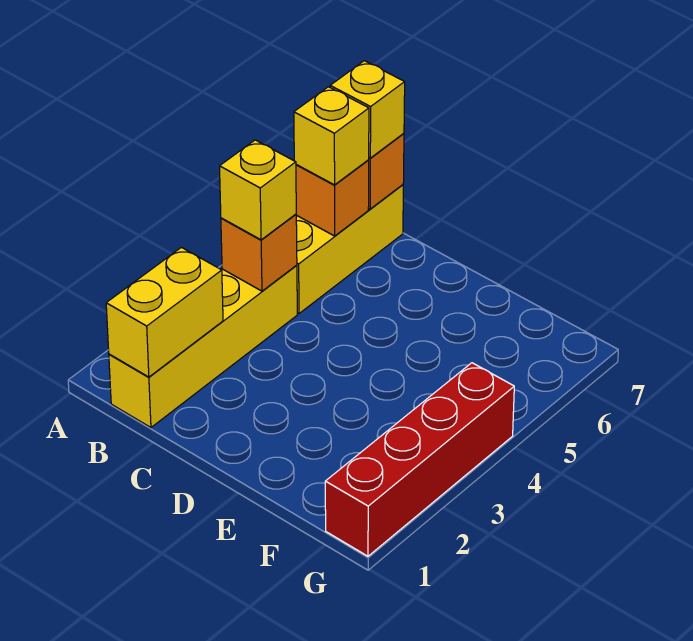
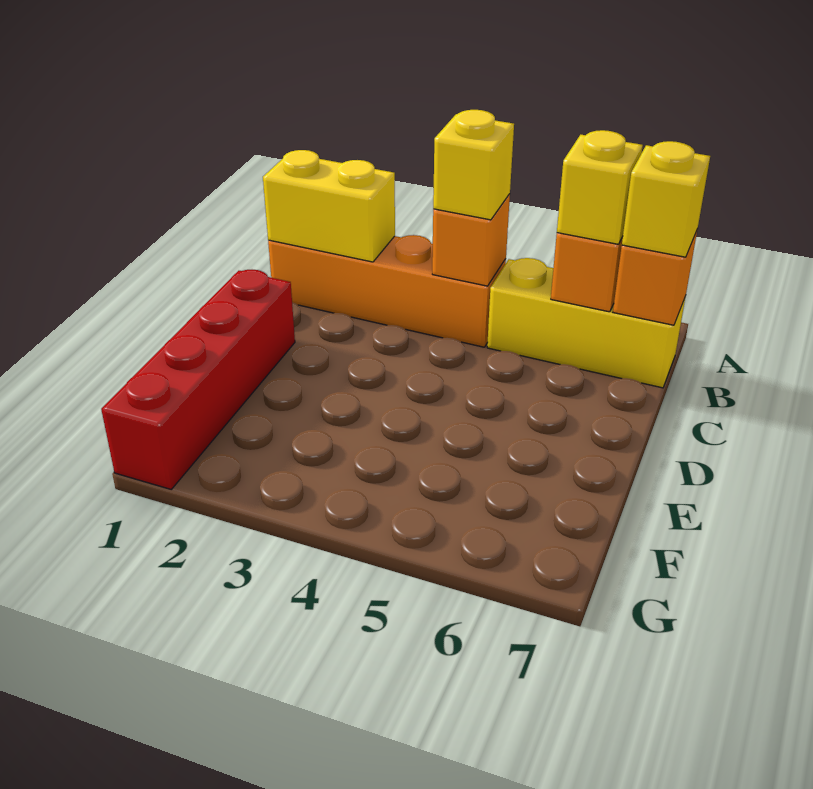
yellow 1x4 brick [109,265,297,428] -> orange 1x4 brick [268,235,506,347]
red 1x4 brick [325,363,514,556] -> red 1x4 brick turned to [101,270,295,489]

